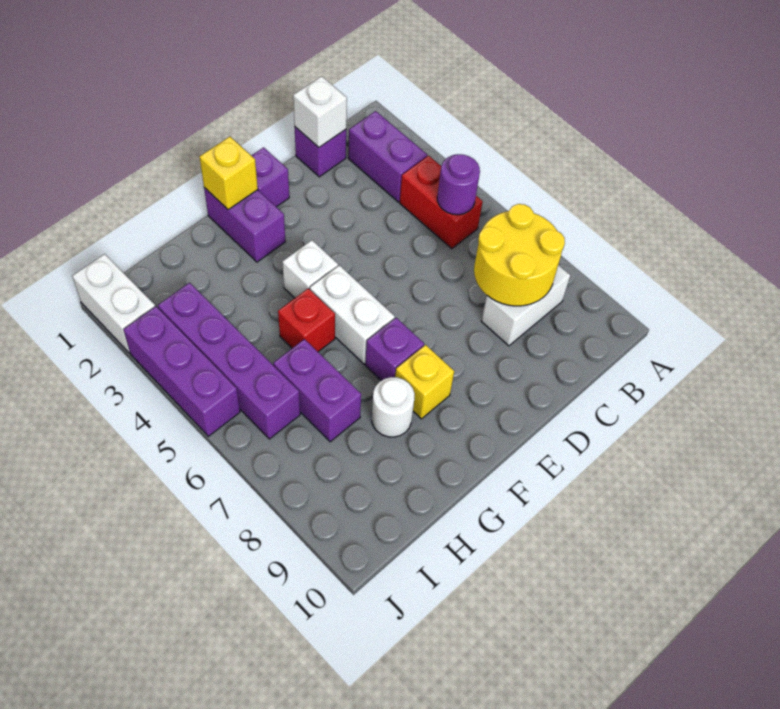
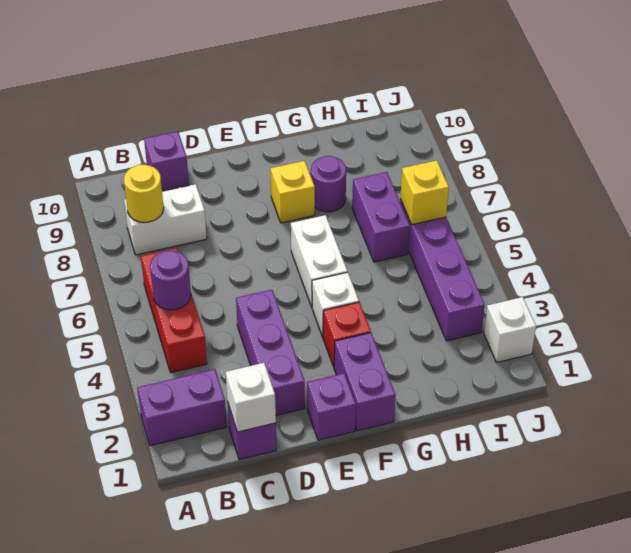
purple 1x2 brick [348,111,427,202] -> purple 1x2 brick turned to [137,369,227,446]
red 1x2 brick [400,156,483,249] -> red 1x3 brick [141,248,207,373]
yellow 2x2 round brick [474,204,565,306] -> yellow 1x1 round brick [124,165,164,222]
yellow 1x1 brick [200,137,258,210] -> yellow 1x1 brick moved to [400,160,449,225]
purple 1x1 brick [365,318,424,381] -> purple 1x1 brick moved to [144,131,189,191]
red 1x1 brick [278,288,335,352] -> red 1x1 brick moved to [323,302,371,367]
white 1x1 round brick [372,377,415,437] -> purple 1x1 round brick [311,156,346,212]
white 1x2 brick [72,254,155,353] -> white 1x1 brick [484,297,536,362]
purple 1x3 brick [124,306,240,436] -> purple 1x3 brick moved to [236,290,305,415]

